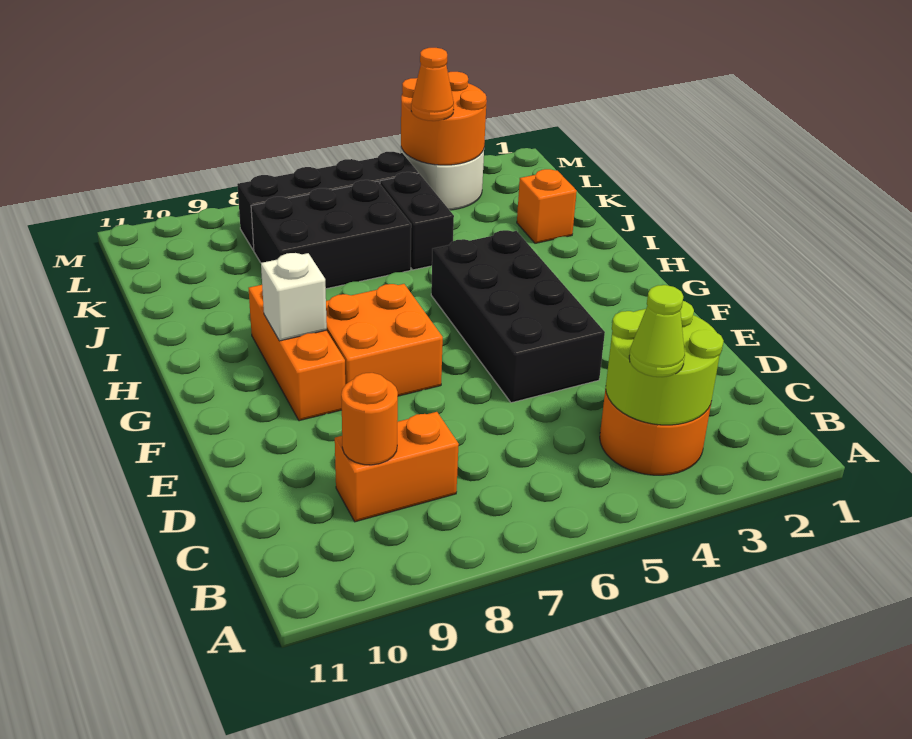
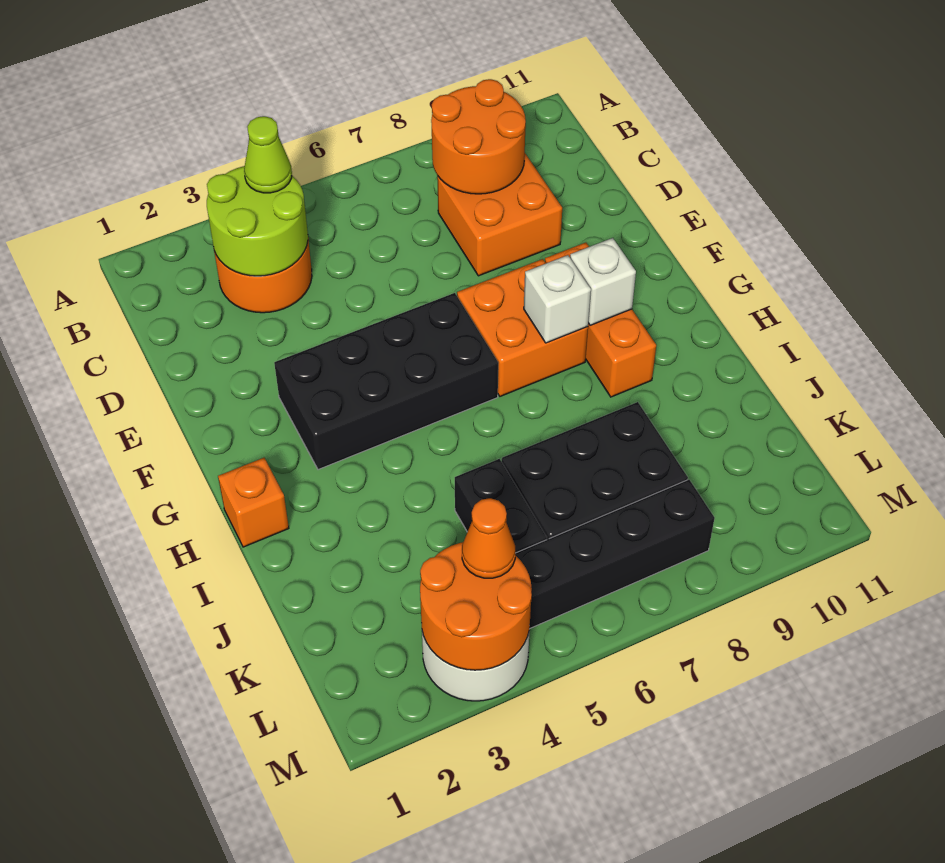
orange 1x2 brick [335,412,459,522] -> orange 2x2 brick [437,154,562,276]
orange 1x1 round brick [341,373,398,465] -> orange 2x2 round brick [431,79,526,194]
black 2x4 brick [431,230,605,403] -> black 2x4 brick turned to [274,293,498,470]
none -> white 1x1 brick [524,255,591,343]
orange 1x1 brick [517,169,577,243] -> orange 1x1 brick moved to [218,458,289,547]

